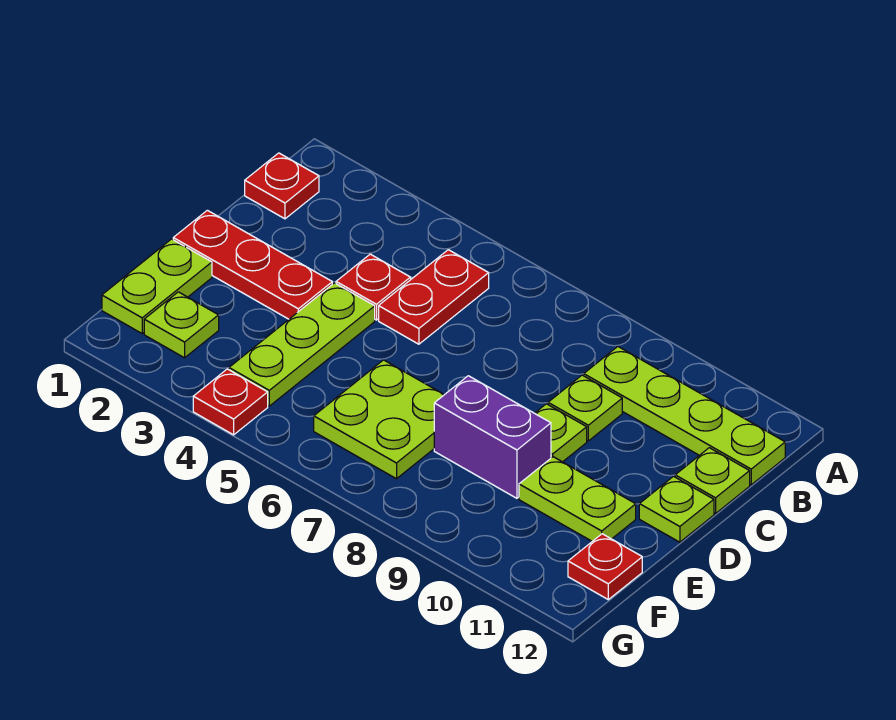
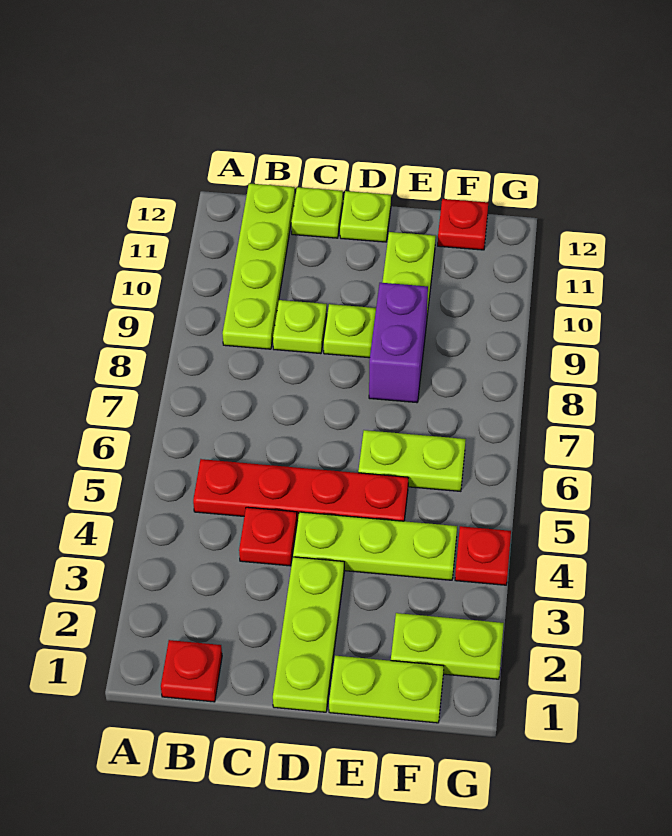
red 1x2 plate [379,250,489,344] -> red 1x4 plate [193,459,408,521]
red 1x3 plate [173,210,332,319] -> lime 1x3 plate [273,557,344,712]
lime 2x2 plate [314,360,444,479] -> lime 1x2 plate [358,430,466,491]
lime 1x1 plate [144,292,219,358] -> lime 1x2 plate [391,613,504,679]

